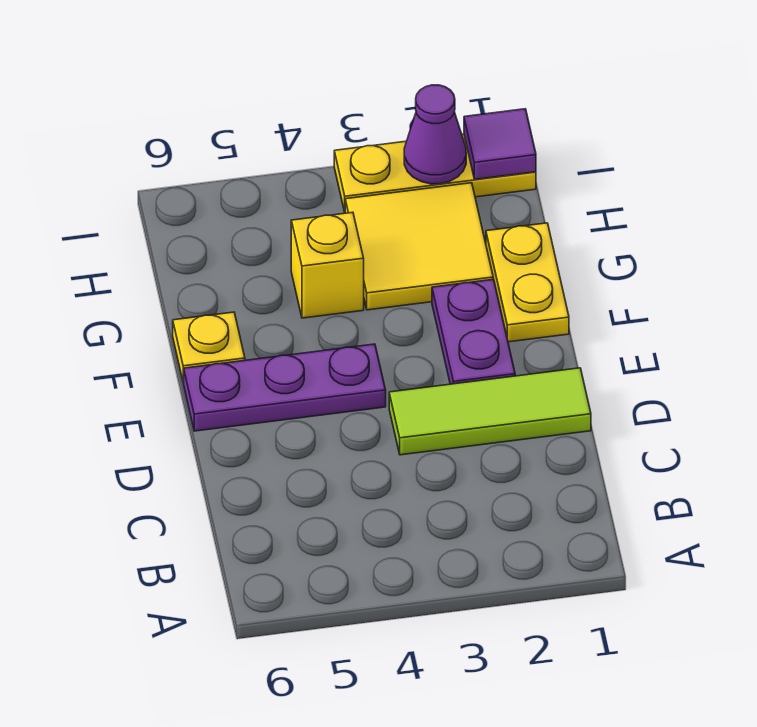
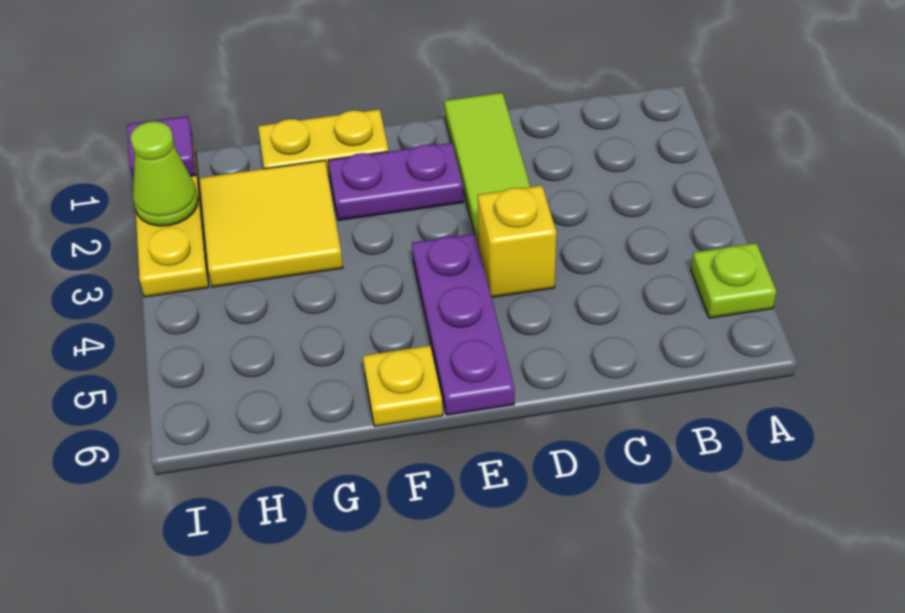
none -> lime 1x1 plate [691,243,776,318]
yellow 1x1 brick [291,212,364,318] -> yellow 1x1 brick moved to [478,185,556,297]
purple 1x1 cone [404,85,466,184] -> lime 1x1 cone [130,121,198,226]

